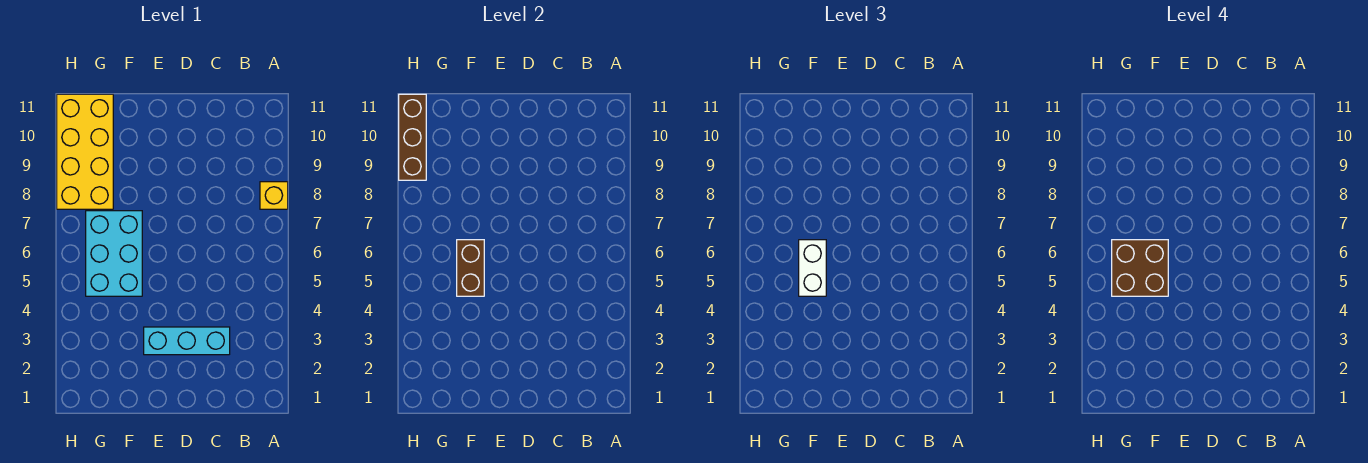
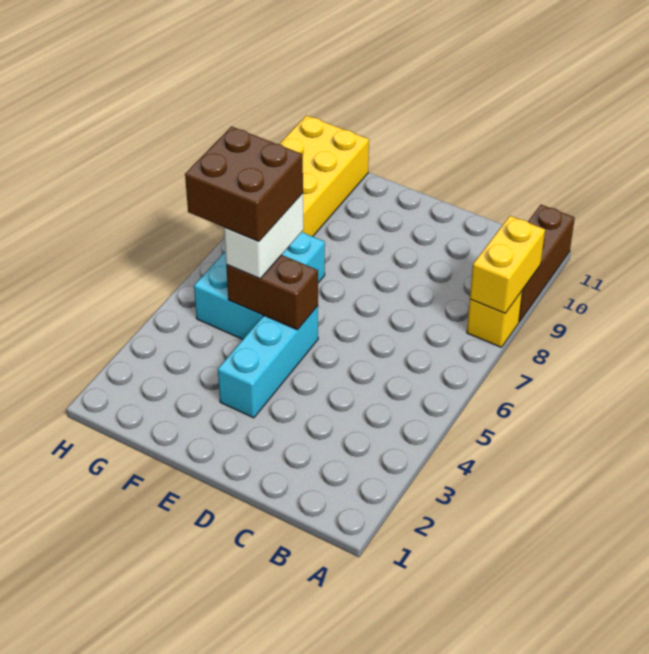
none -> yellow 1x2 brick [470,216,545,313]
cyan 1x3 brick [144,327,230,355] -> cyan 1x3 brick turned to [218,306,318,418]
brown 1x2 brick [457,240,484,296] -> brown 1x2 brick turned to [226,255,318,330]
brown 1x3 brick [399,94,426,180] -> brown 1x3 brick moved to [519,205,575,322]

